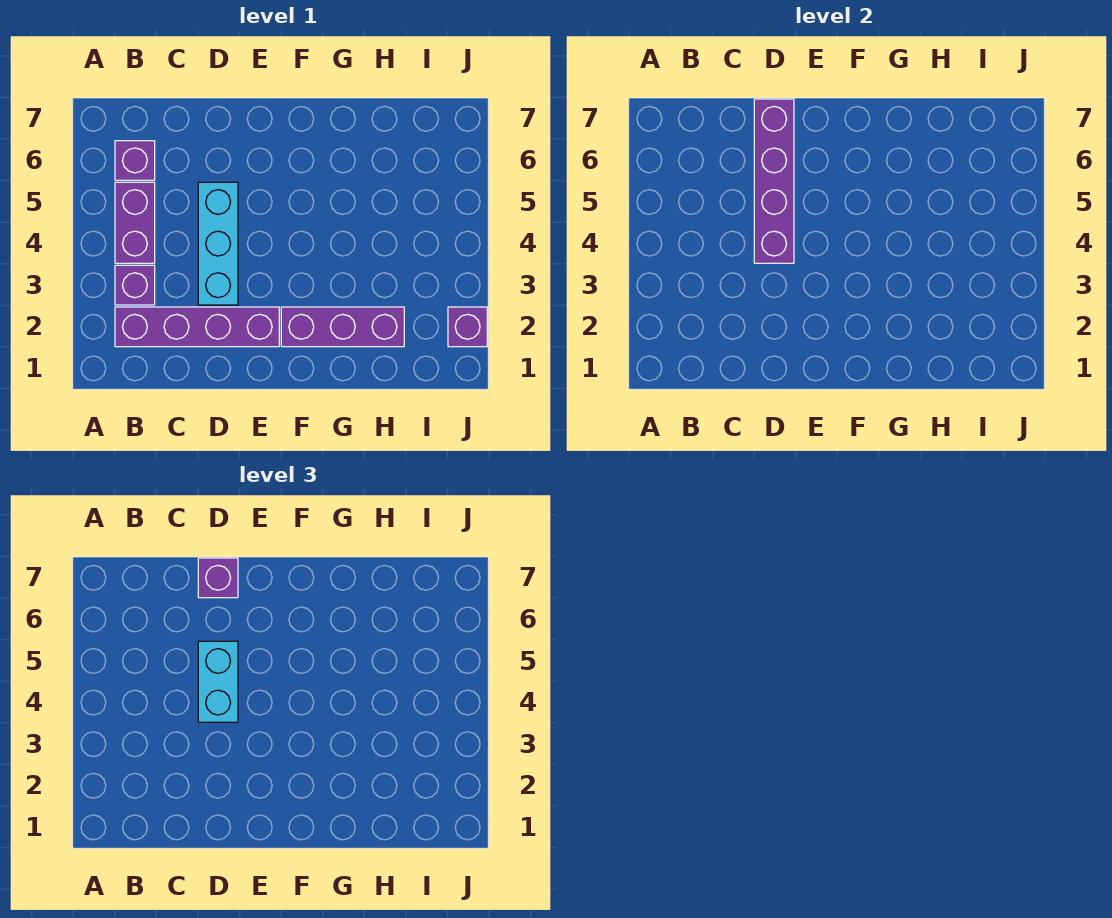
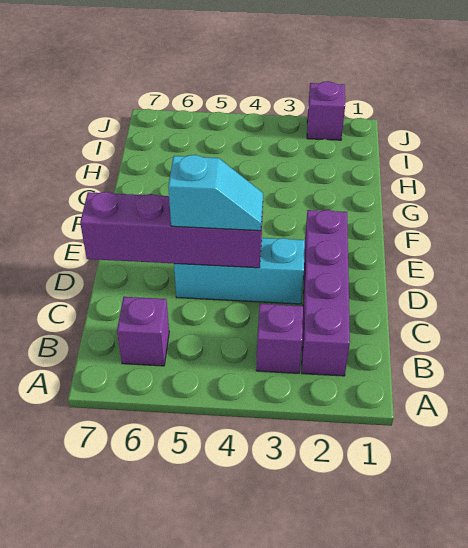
purple 1x2 brick [115,182,155,263] -> none
cyan 1x2 brick [198,641,238,722] -> cyan 1x2 slope [168,155,263,231]
purple 1x1 brick [198,558,238,598] -> none
purple 1x3 brick [281,307,404,347] -> none

